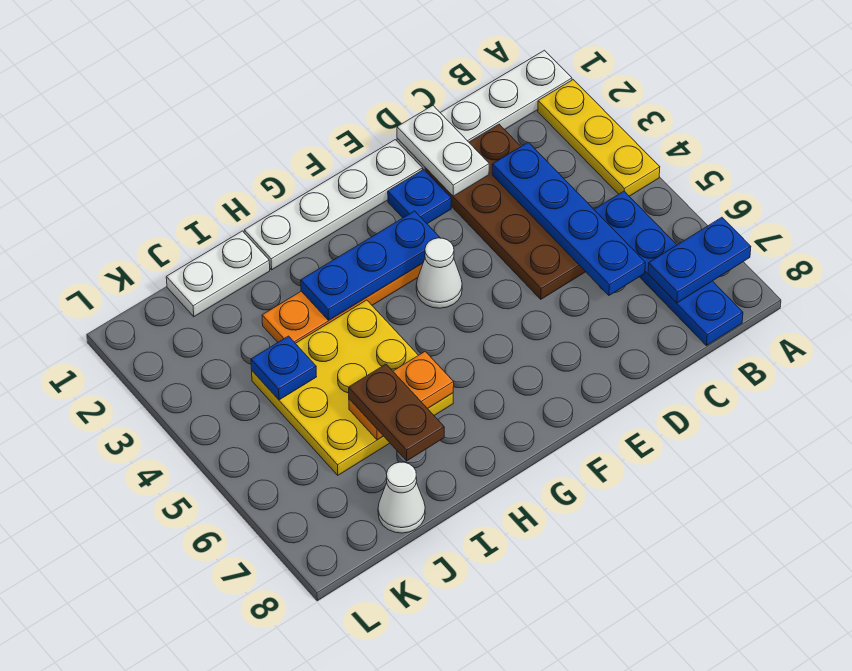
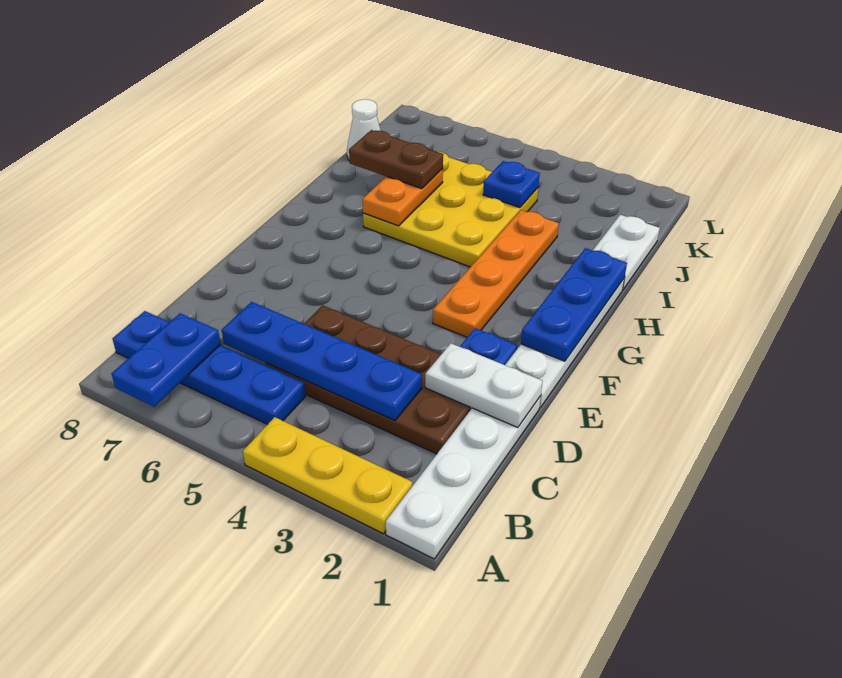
blue 1x3 plate [301,211,440,320] -> blue 1x3 plate moved to [521,248,627,361]
white 1x1 cone [416,238,462,308] -> none

